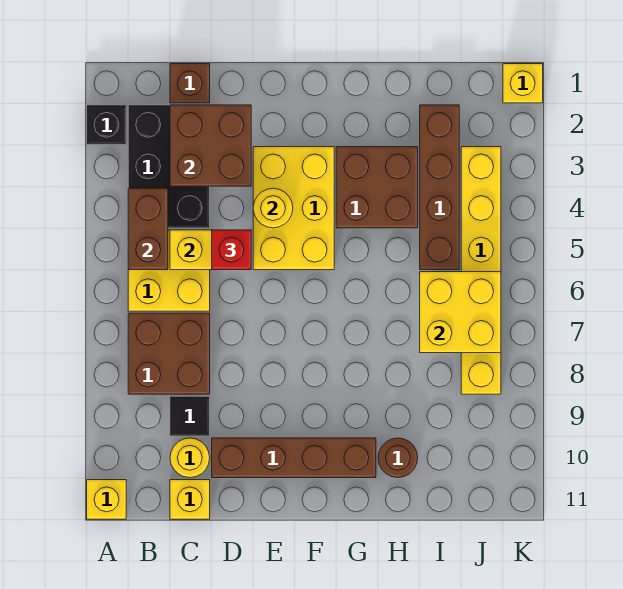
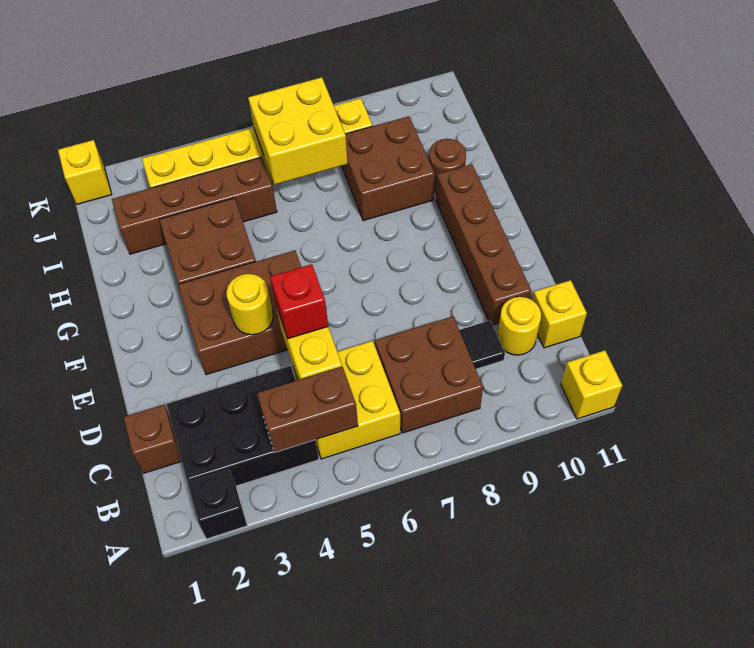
brown 2x2 brick [170,105,251,186] -> brown 2x2 brick moved to [342,116,435,221]
yellow 2x3 brick [253,147,334,270] -> brown 2x3 brick [178,250,301,375]

